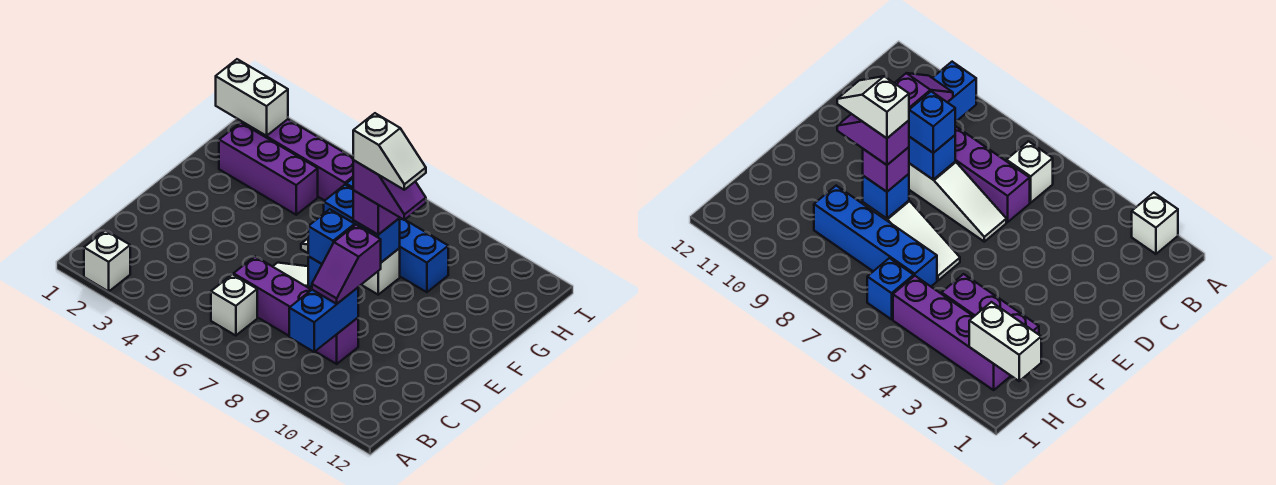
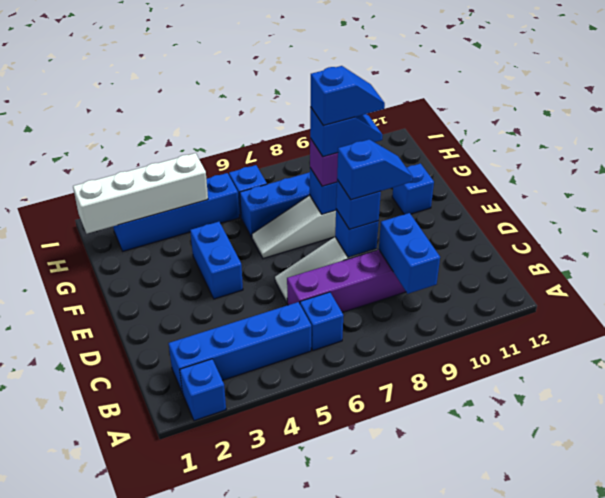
white 1x1 brick [84,230,130,291] -> blue 1x1 brick [180,359,226,421]
none -> blue 1x4 brick [169,302,311,393]
white 1x1 brick [211,274,257,336] -> blue 1x1 brick [300,292,344,351]
purple 1x2 slope [312,225,381,304] -> none
none -> blue 1x2 slope [337,139,413,200]
none -> blue 1x2 brick [190,222,243,299]
purple 1x2 slope [353,160,426,220] -> blue 1x2 slope [310,107,382,157]
white 1x2 slope [353,113,426,190] -> blue 1x2 slope [311,66,385,126]
none -> blue 1x1 brick [392,164,434,214]
purple 1x3 brick [219,123,318,215] -> none
white 1x2 brick [216,59,288,136] -> white 1x4 brick [73,153,208,234]
purple 1x4 brick [242,119,353,201] -> blue 1x4 brick [113,173,239,251]

